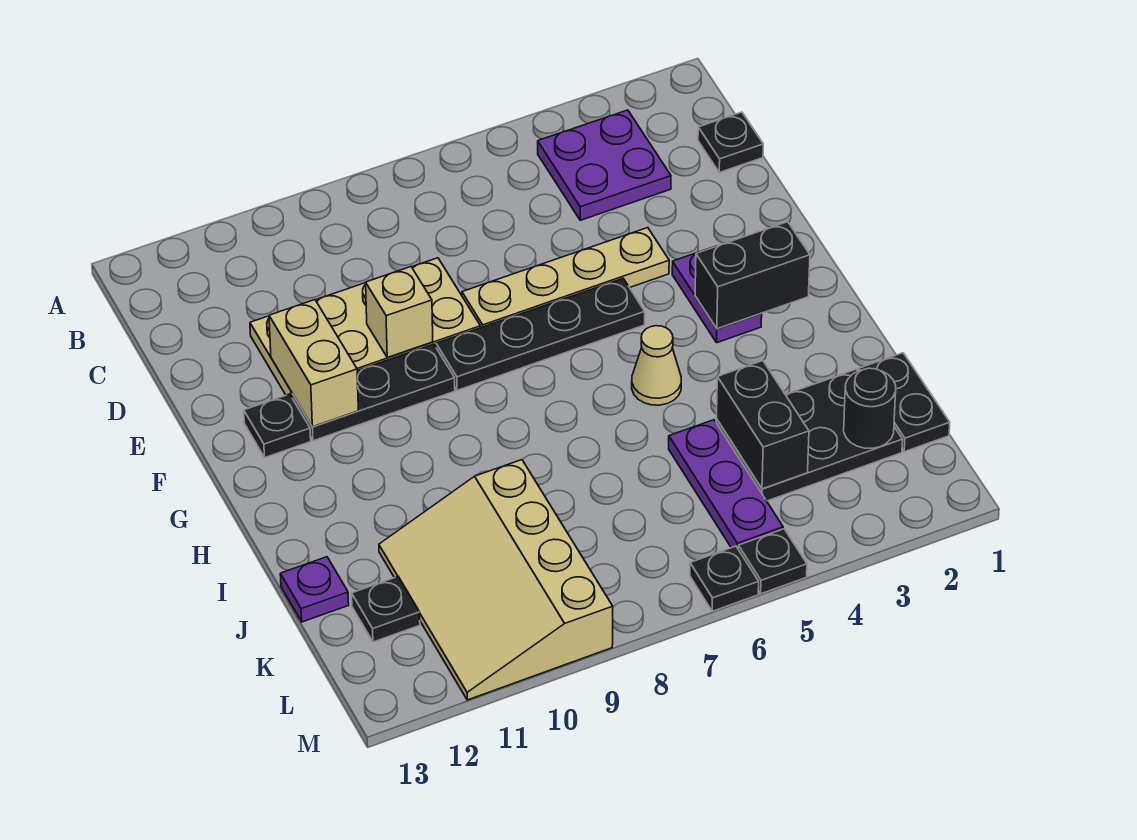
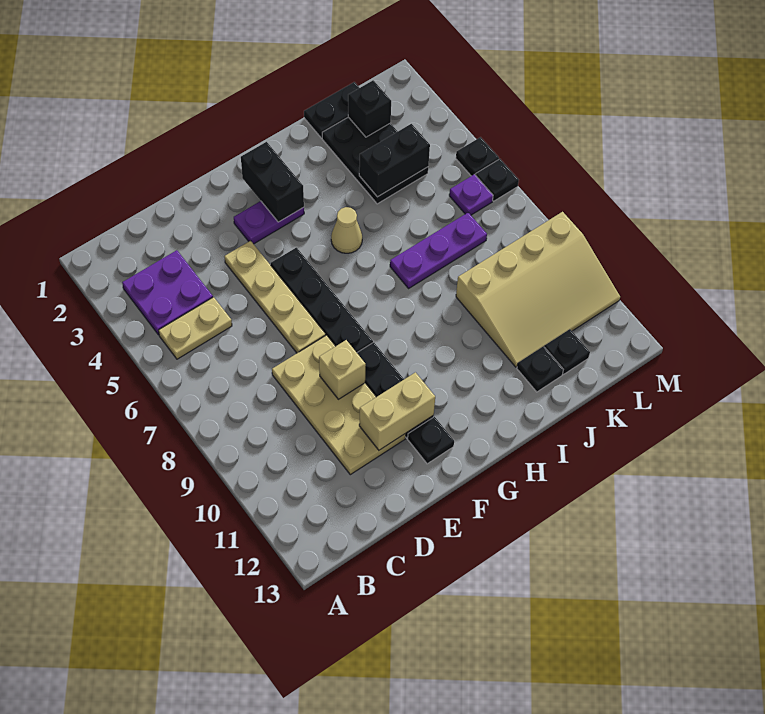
none -> tan 1x2 plate [158,297,232,359]
black 1x1 plate [698,112,763,172] -> black 1x1 plate moved to [517,346,563,392]
purple 1x3 plate [669,420,783,548] -> purple 1x3 plate moved to [390,213,487,288]
purple 1x1 plate [280,557,349,622] -> purple 1x1 plate moved to [449,174,493,215]
black 1x1 round brick [844,368,896,448] -> black 1x1 brick [348,80,391,137]

